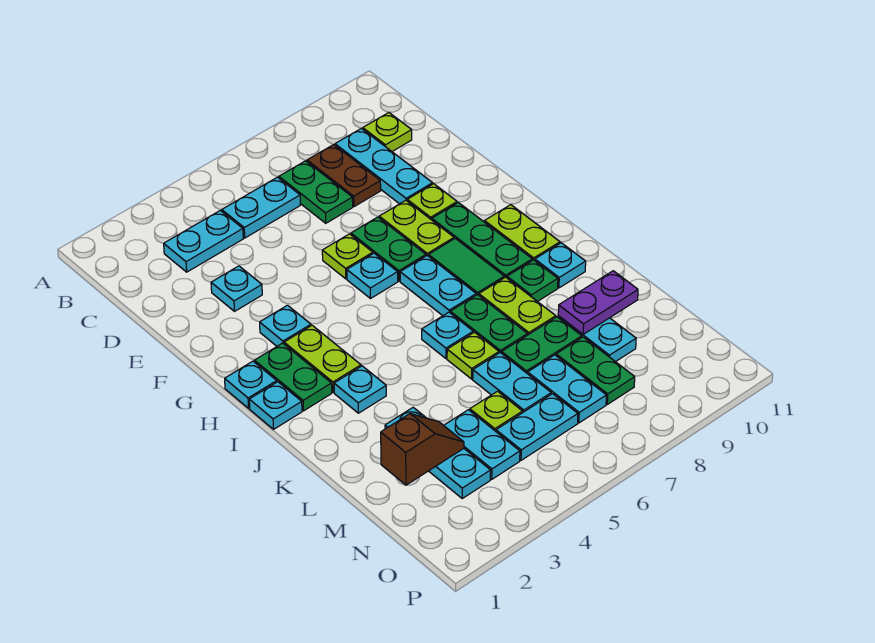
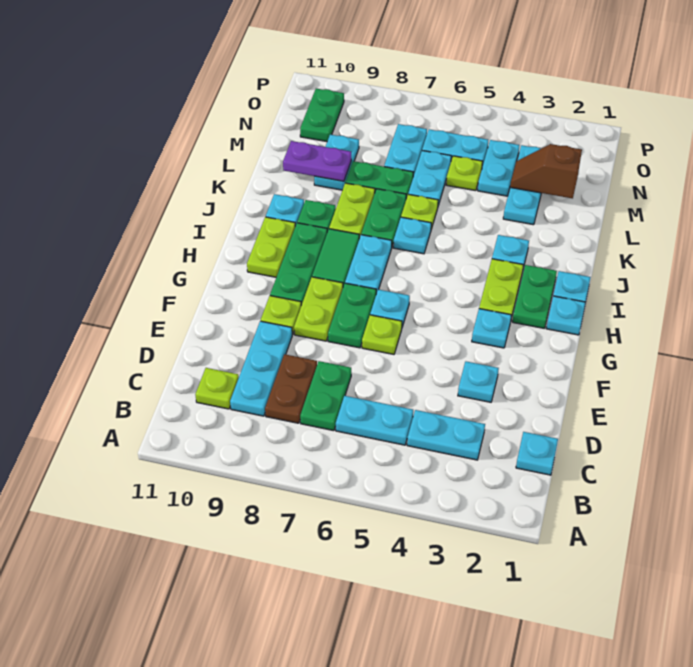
none -> cyan 1x1 plate [516,432,558,475]
green 1x2 plate [556,337,635,404] -> green 1x2 plate moved to [300,89,344,142]

